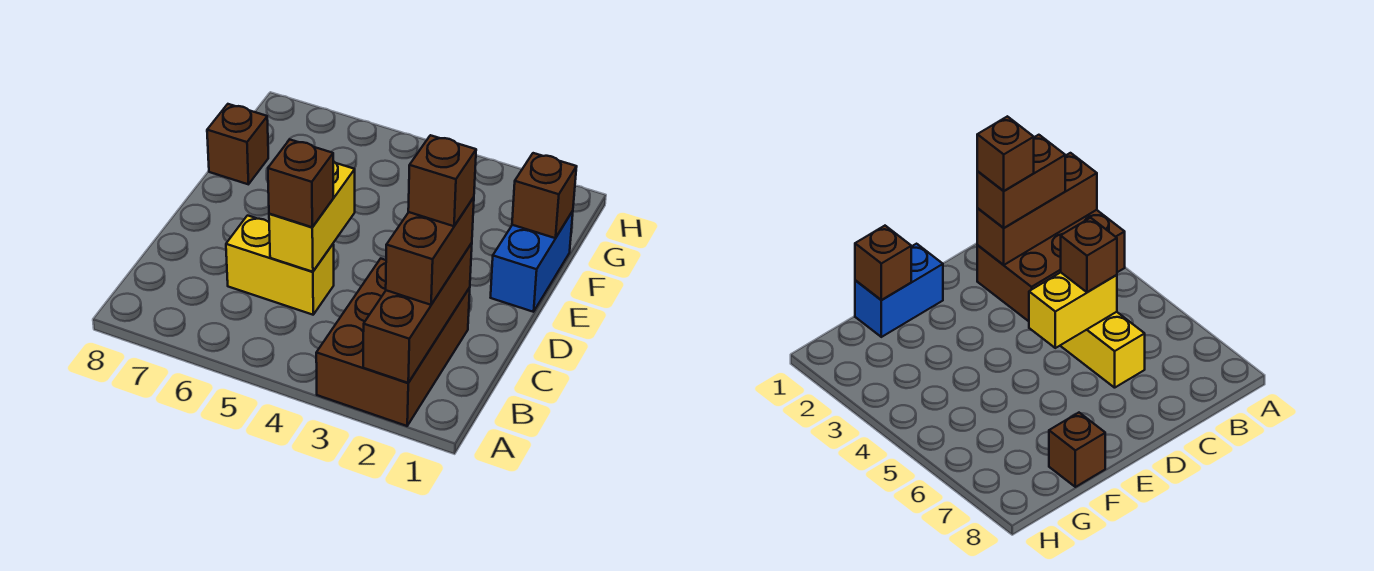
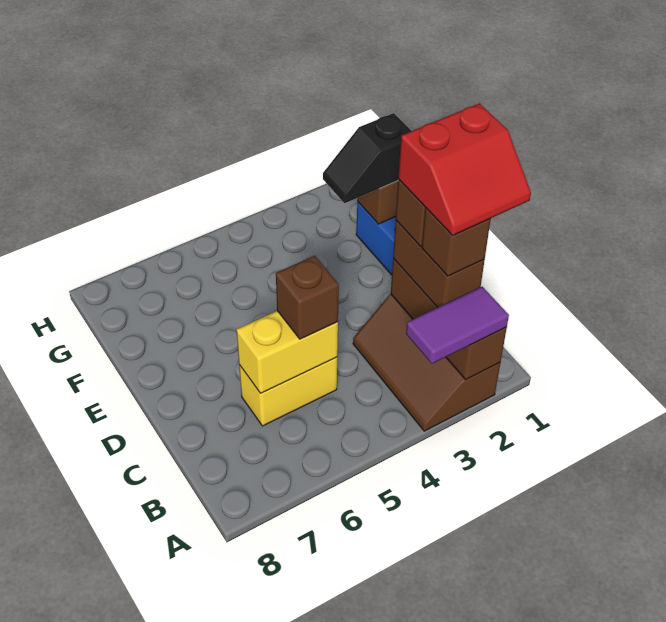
brown 2x3 brick [316,259,470,426] -> brown 2x3 slope [353,294,500,431]
none -> purple 1x2 tile [406,287,509,364]
none -> red 2x2 slope [398,103,531,236]
yellow 1x2 brick [269,161,355,272] -> yellow 1x2 brick turned to [237,311,338,393]
none -> black 1x2 slope [323,113,411,203]
brown 1x1 brick [207,104,268,184] -> brown 1x1 brick moved to [422,208,491,276]

